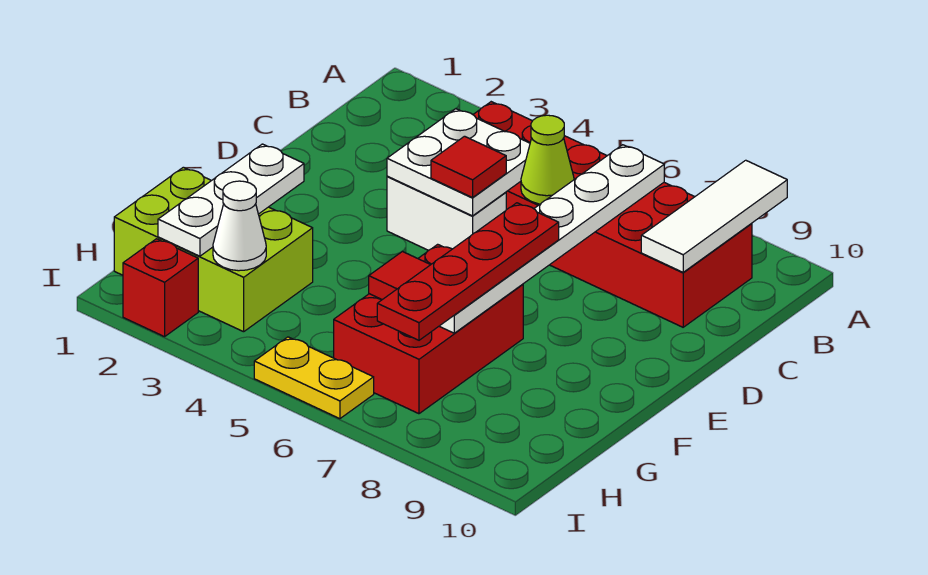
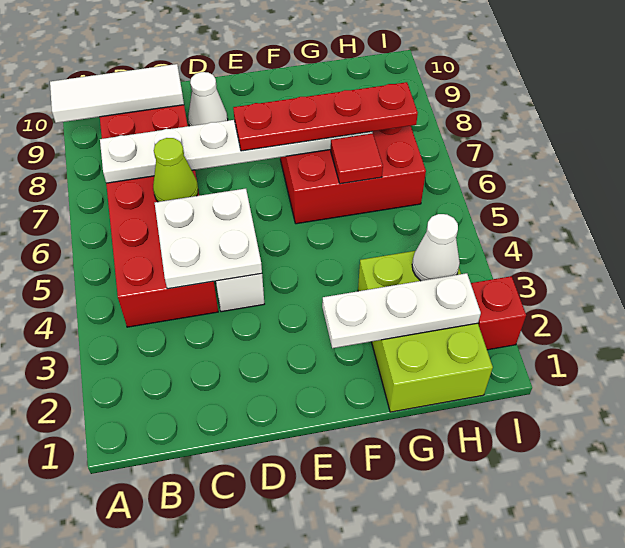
red 1x1 tile [431,136,506,198] -> none
none -> white 1x1 cone [188,72,228,126]
yellow 1x2 plate [254,337,374,419] -> none

